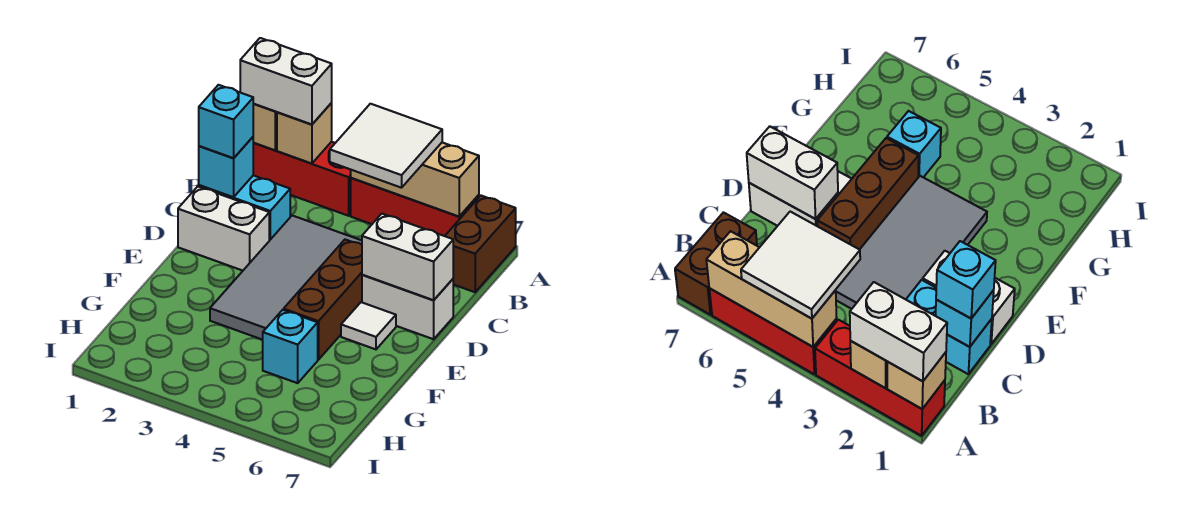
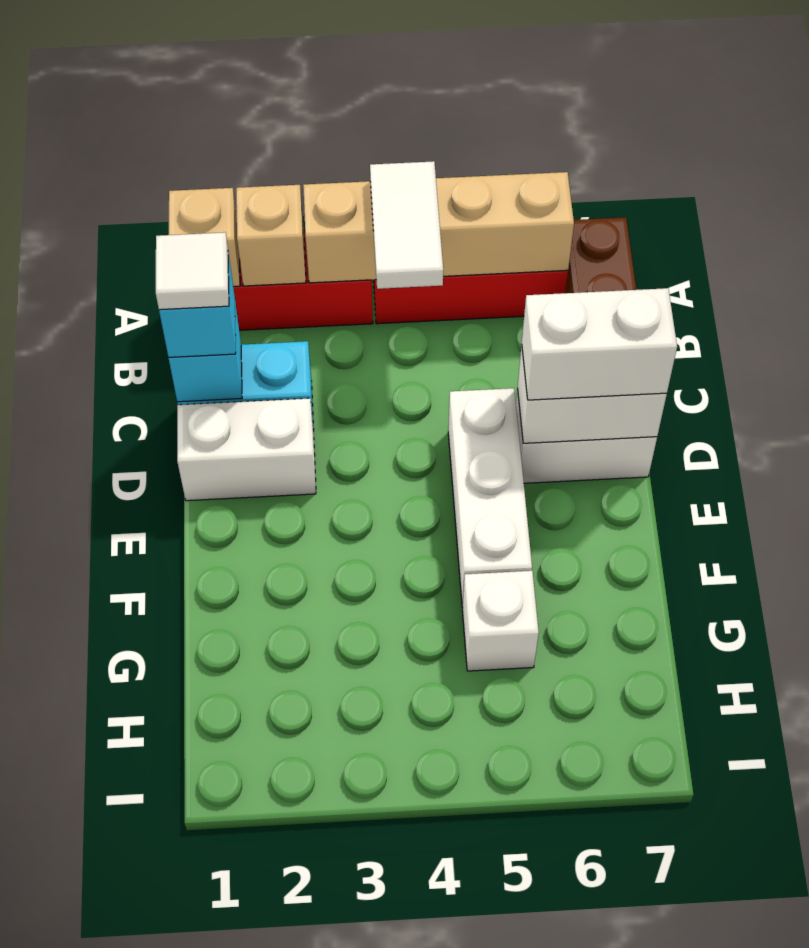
white 1x2 brick [240,38,332,124] -> white 1x2 brick moved to [522,288,677,400]
tan 1x3 brick [351,143,479,217] -> tan 1x4 brick [303,172,574,283]
white 2x2 tile [330,104,442,188] -> white 1x2 tile [370,161,443,289]
grey 2x4 tile [210,216,362,340] -> none
brown 1x3 brick [284,240,362,360] -> white 1x3 brick [448,388,532,607]
white 1x1 tile [341,302,396,349] -> white 1x1 tile moved to [156,232,229,310]
cyan 1x1 brick [263,310,318,383] -> white 1x1 brick [462,571,539,671]

